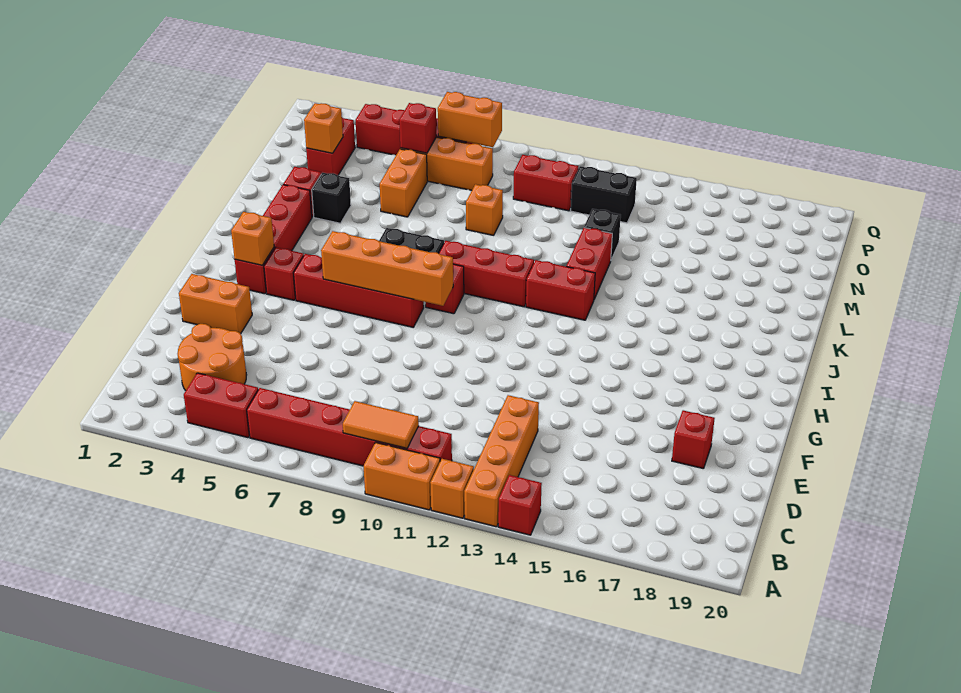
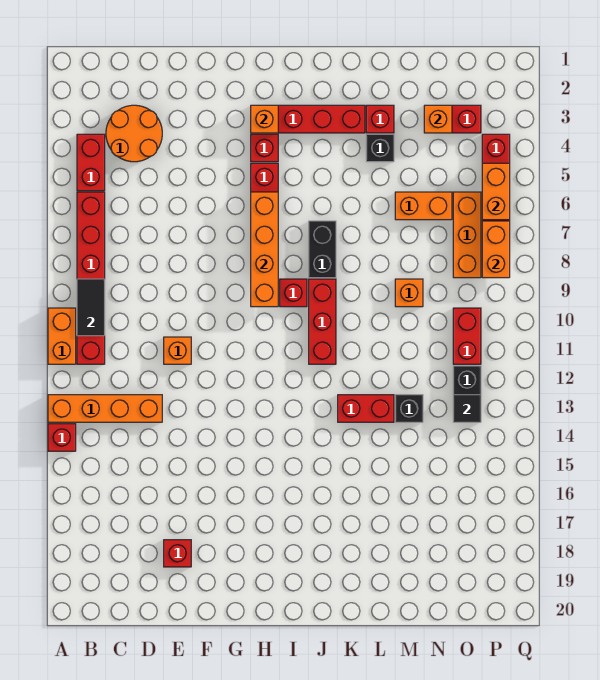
orange 1x1 brick [430,459,474,518] -> orange 1x1 brick moved to [164,337,191,364]
orange 1x2 tile [343,401,419,448] -> black 1x2 tile [77,279,105,336]
orange 1x2 brick [179,274,252,334] -> orange 1x2 brick moved to [482,163,510,220]
red 1x2 brick [526,260,595,320] -> none
red 1x1 brick [399,103,436,153] -> none
none -> black 1x1 tile [453,395,481,422]

